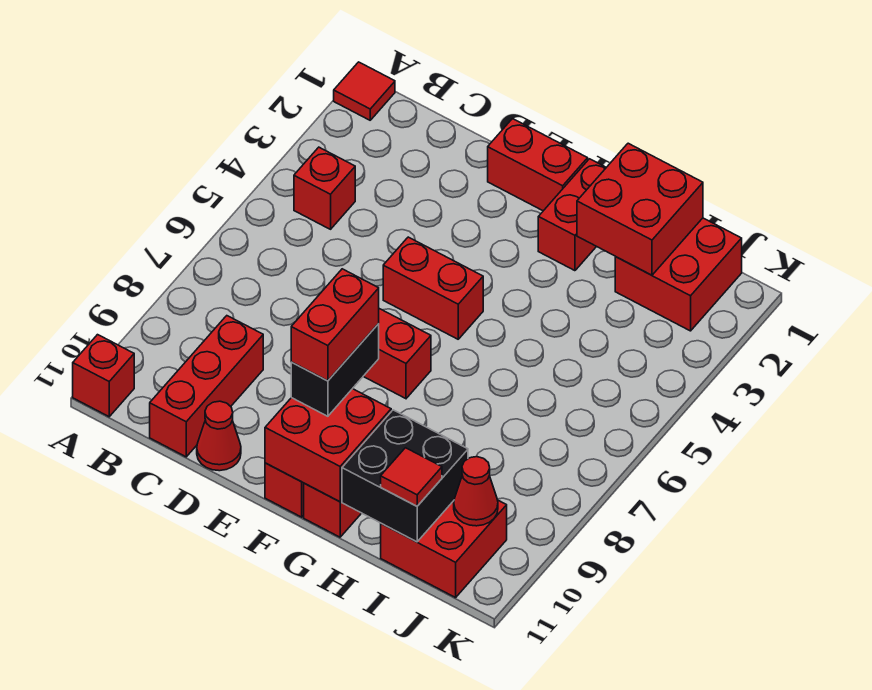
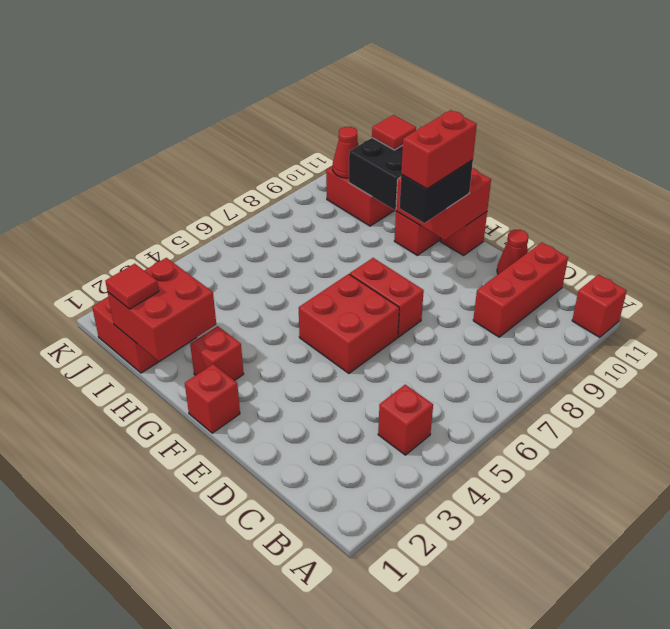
red 1x1 tile [334,62,395,120] -> red 1x1 tile moved to [105,264,159,309]
red 1x2 brick [488,119,588,211] -> red 1x1 brick [185,364,240,433]
red 1x2 brick [383,237,483,339] -> red 2x2 brick [299,274,399,374]
red 1x2 brick [538,159,606,271] -> red 1x1 brick [190,326,244,381]

